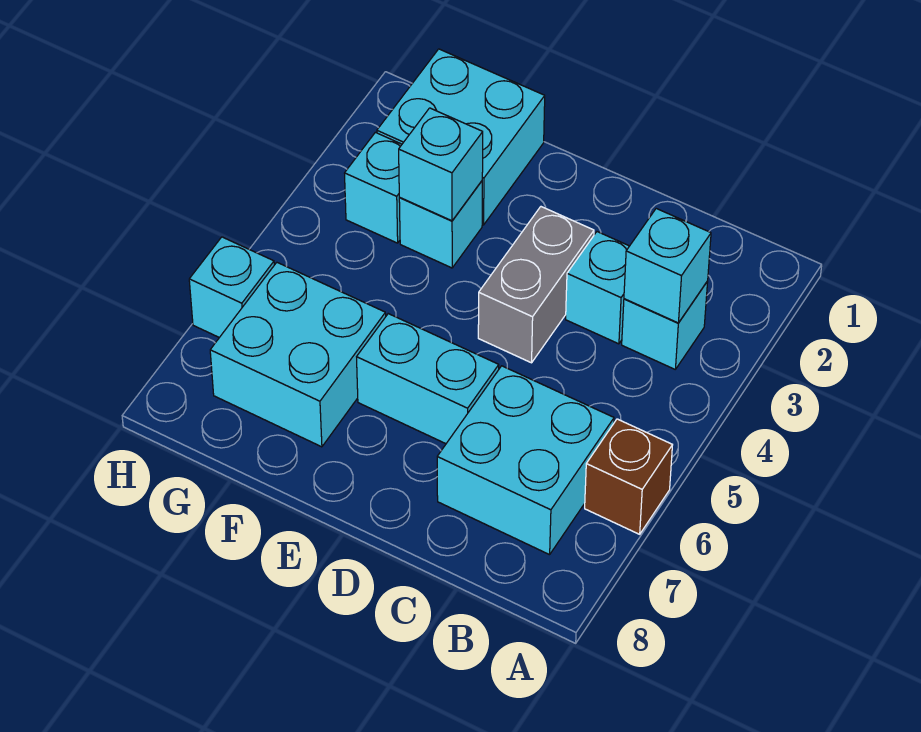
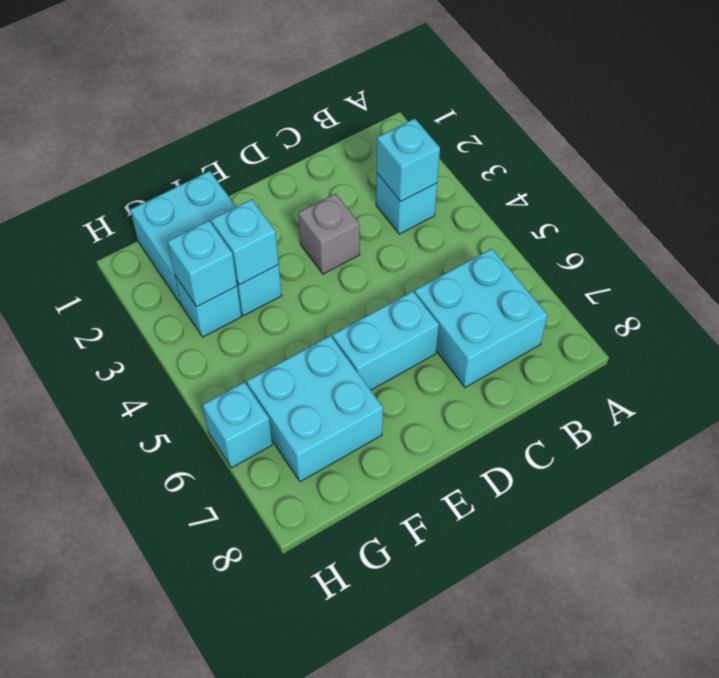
brown 1x1 brick [585,419,672,534] -> none
cyan 1x1 brick [566,232,629,344] -> cyan 1x1 brick moved to [168,221,237,307]
grey 1x2 brick [478,207,594,363] -> grey 1x1 brick [298,193,360,274]

